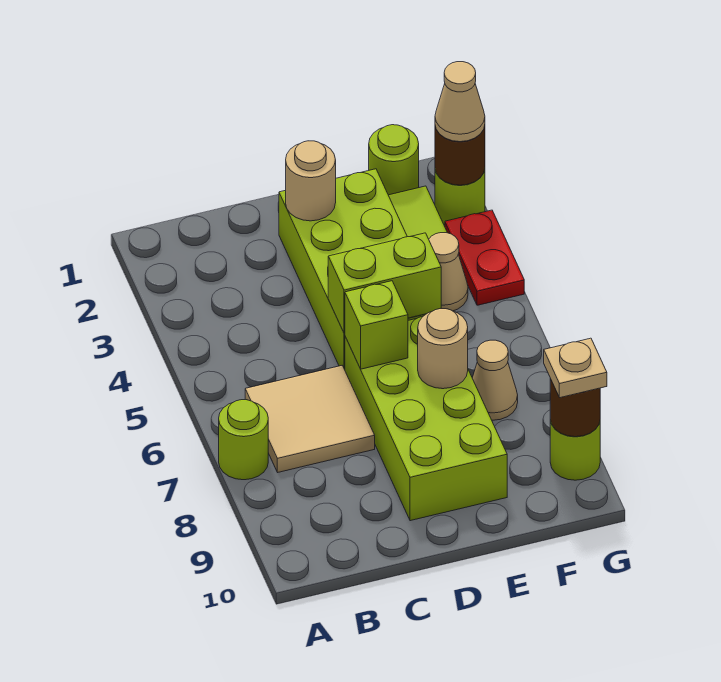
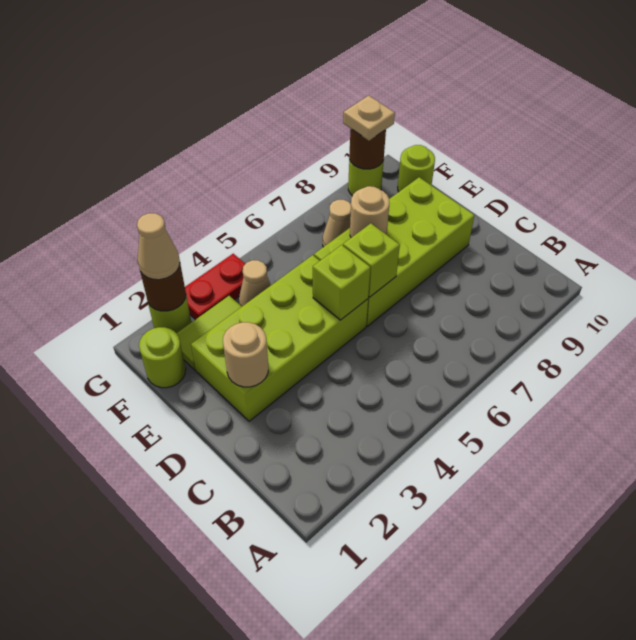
lime 1x1 round brick [219,400,268,480] -> lime 1x1 round brick moved to [398,145,435,192]
tan 2x2 tile [245,366,375,472] -> none
lime 1x2 brick [328,233,441,333] -> lime 1x1 brick [313,245,370,320]

